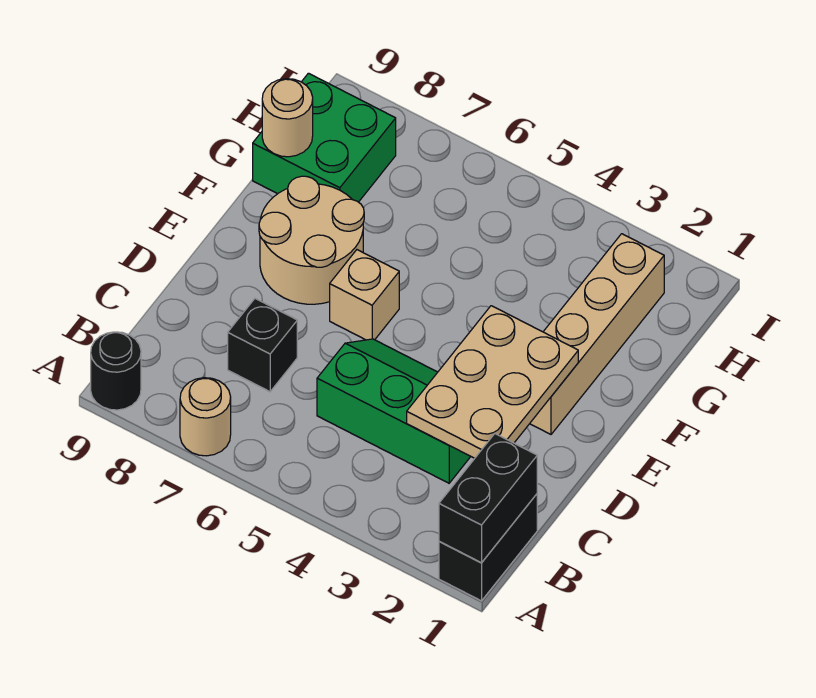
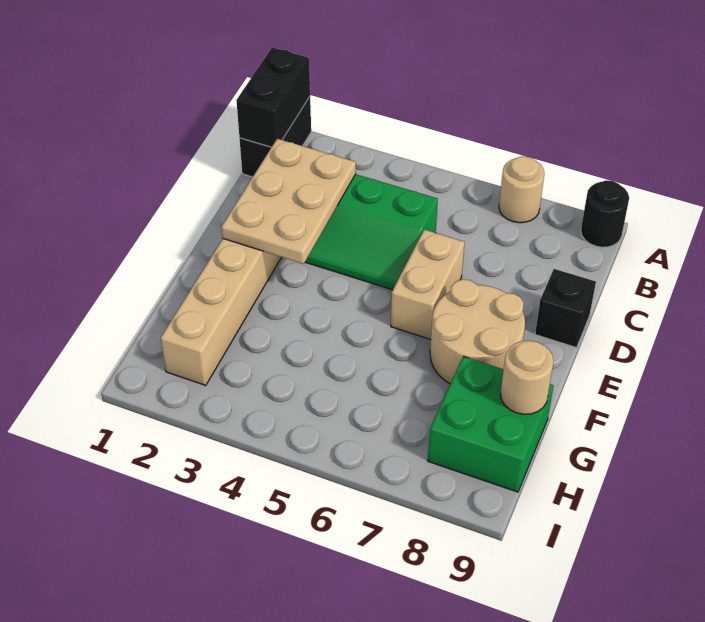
black 1x1 brick [228,299,297,392] -> black 1x1 brick moved to [535,269,596,348]
tan 1x1 brick [330,250,399,340] -> tan 1x2 brick [391,230,465,339]

